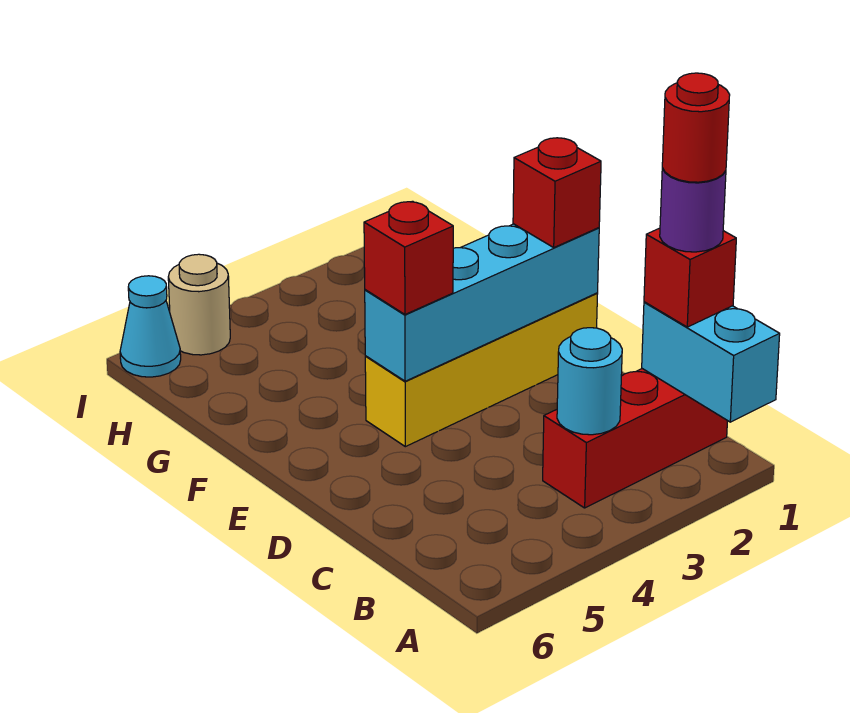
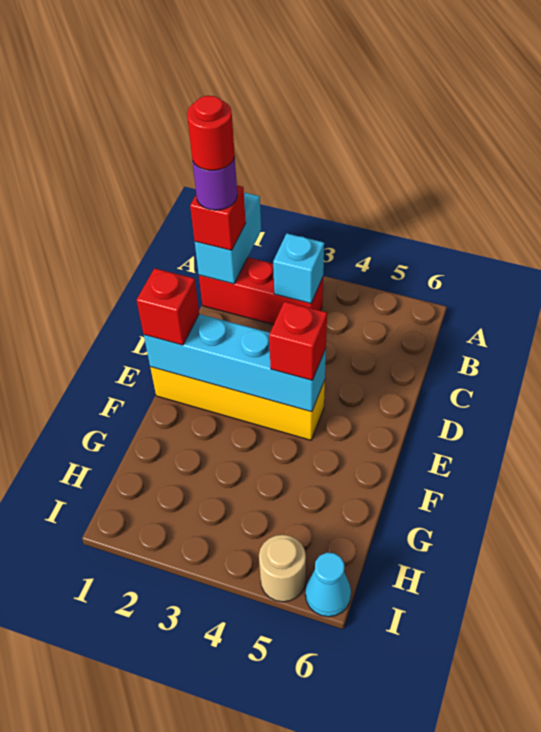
cyan 1x1 round brick [557,328,622,435] -> cyan 1x1 brick [273,234,324,303]

